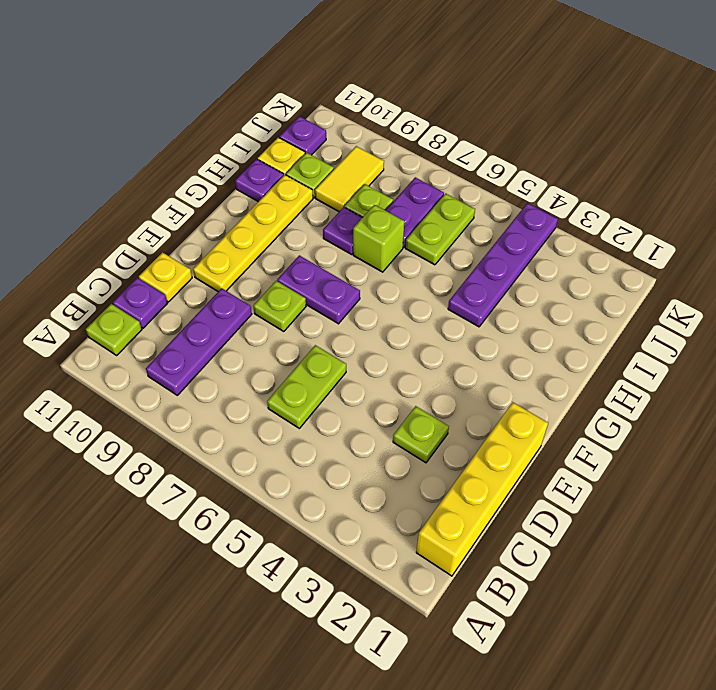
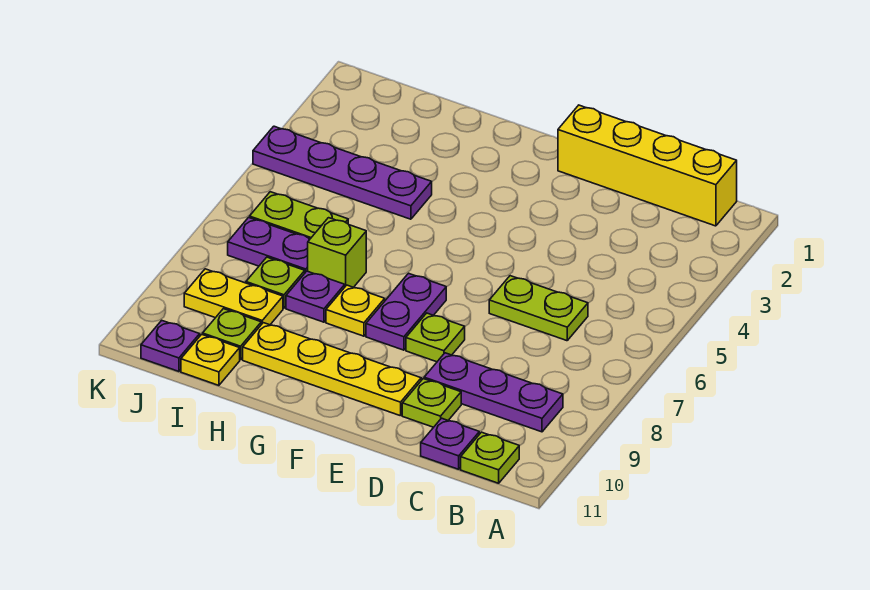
lime 1x1 plate [393,406,449,463] -> lime 1x1 plate moved to [402,379,461,427]
yellow 1x1 plate [139,252,192,302] -> yellow 1x1 plate moved to [326,285,385,336]
purple 1x1 plate [235,159,284,202] -> none
yellow 1x2 tile [315,146,384,211] -> yellow 1x2 plate [184,269,283,325]

